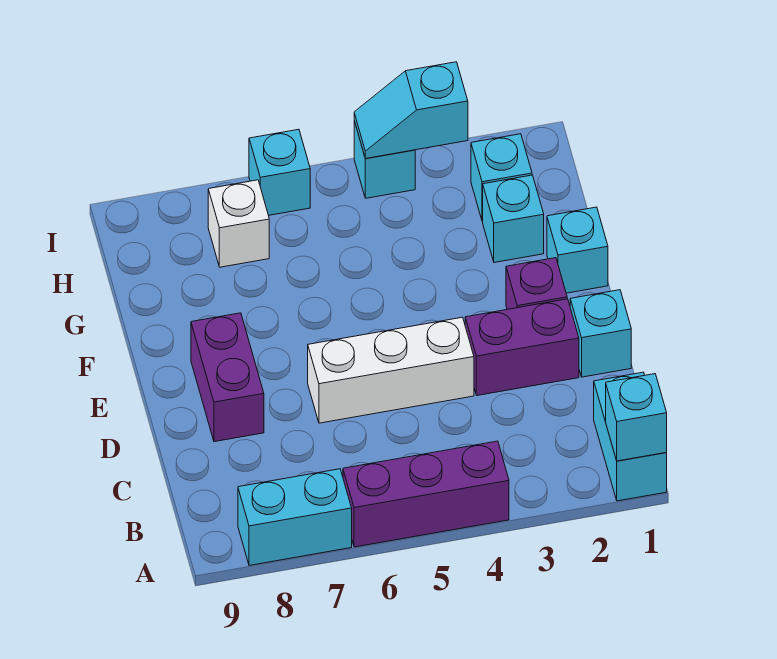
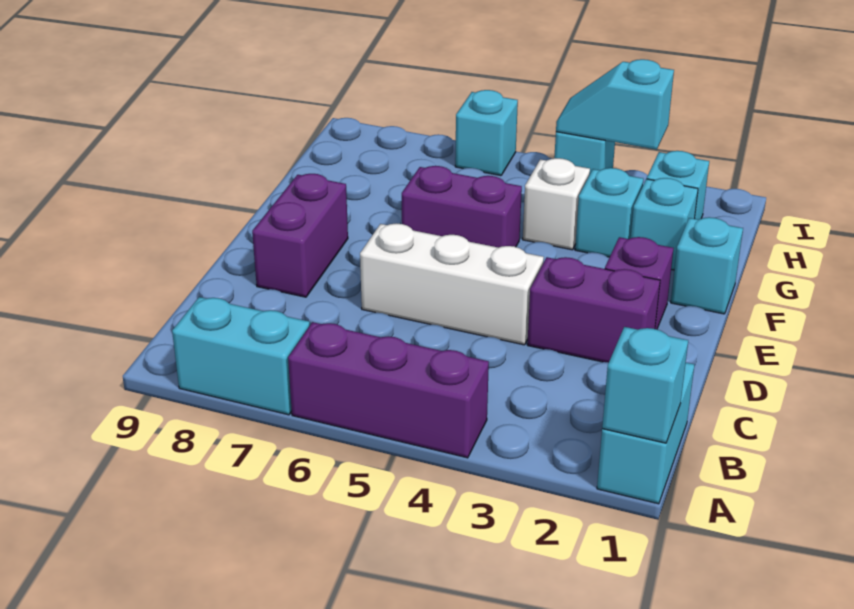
cyan 1x1 brick [570,290,631,377] -> cyan 1x1 brick moved to [575,168,644,257]
none -> purple 1x2 brick [402,166,522,248]
white 1x1 brick [208,180,269,267] -> white 1x1 brick moved to [523,158,590,250]

